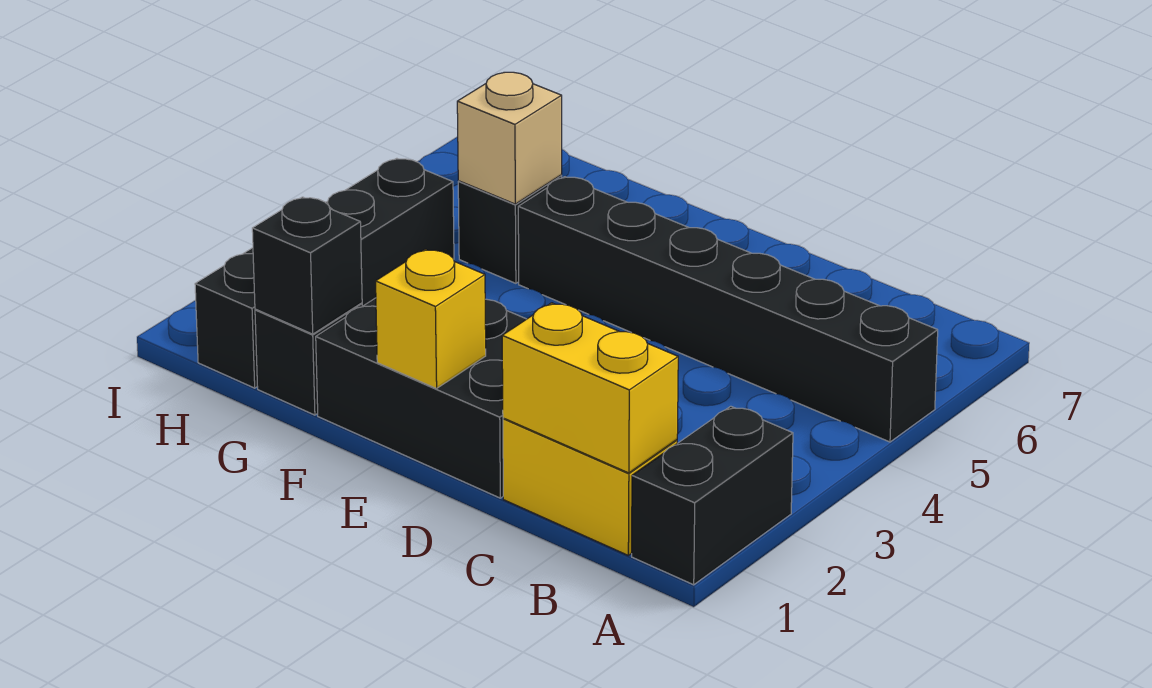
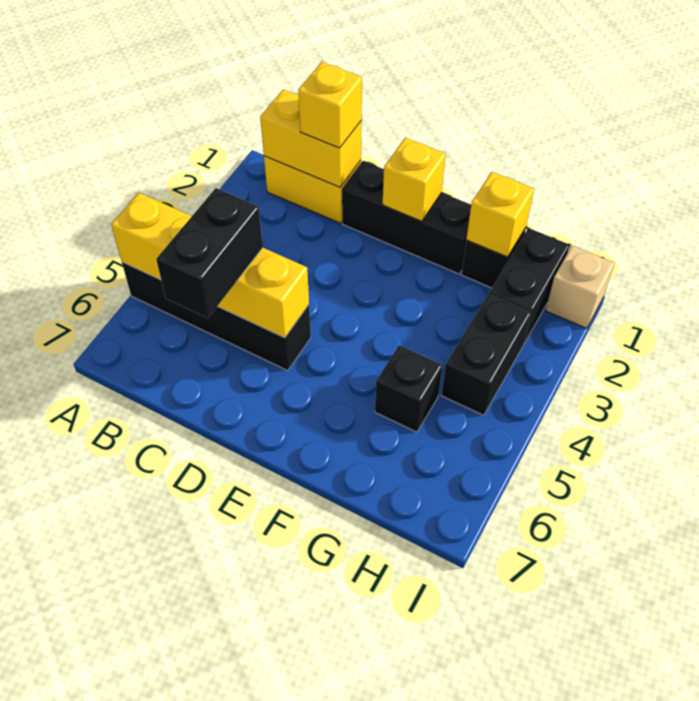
black 1x2 brick [632,406,793,585] -> black 1x2 brick moved to [156,188,263,318]
black 1x6 brick [518,177,938,442] -> black 1x4 brick [122,262,311,370]
none -> yellow 1x4 brick [111,193,309,338]
none -> yellow 1x1 brick [298,62,362,148]
black 2x3 brick [316,298,526,498] -> black 1x3 brick [342,161,471,274]
black 1x1 brick [252,197,362,334] -> yellow 1x1 brick [466,172,534,257]
tan 1x1 brick [457,72,562,204] -> tan 1x1 brick moved to [546,246,614,328]

